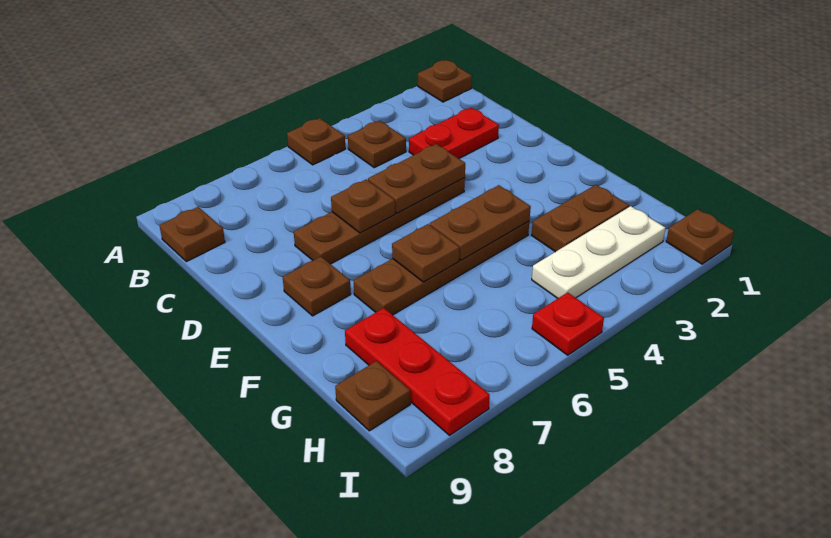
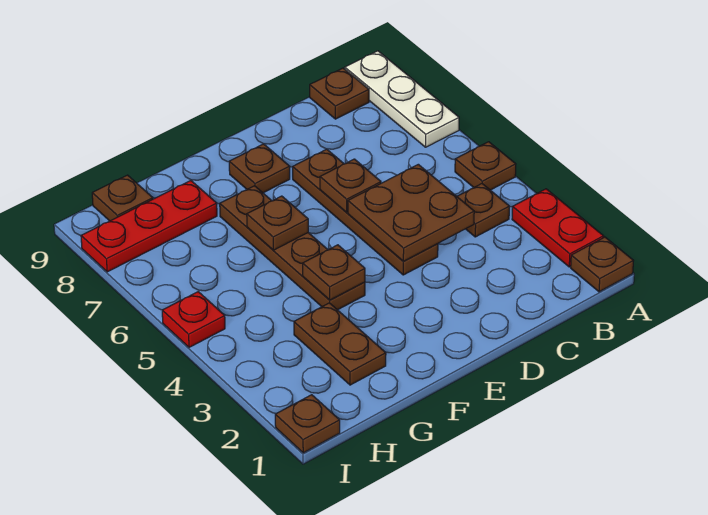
red 1x2 plate [409,108,499,158] -> red 1x2 plate moved to [512,189,604,267]
brown 1x2 plate [368,144,465,213] -> brown 2x2 plate [348,164,474,261]
brown 1x2 plate [430,185,531,260] -> brown 1x1 plate [303,245,365,300]
white 1x3 plate [532,206,665,299] -> white 1x3 plate moved to [345,51,459,147]

